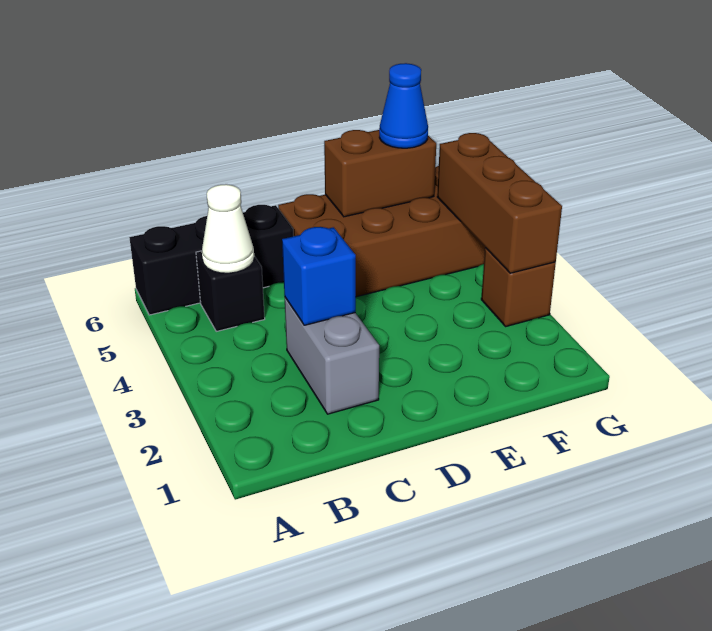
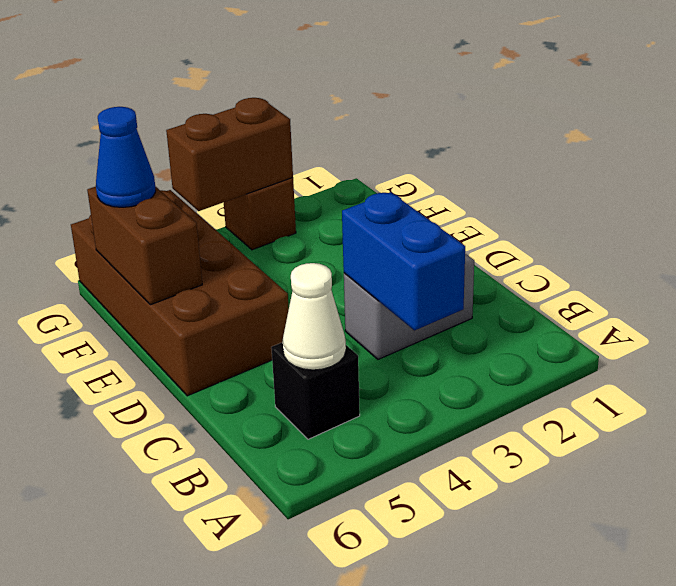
black 1x3 brick [129,205,293,315] -> none
blue 1x1 brick [282,227,356,325] -> blue 1x2 brick [342,192,465,330]
brown 1x3 brick [437,133,562,273] -> brown 1x2 brick [166,98,293,211]

